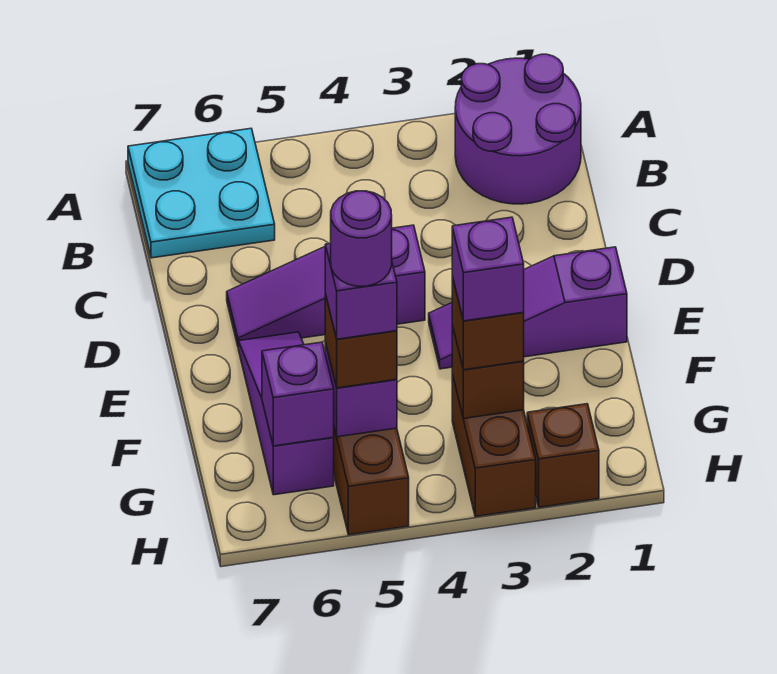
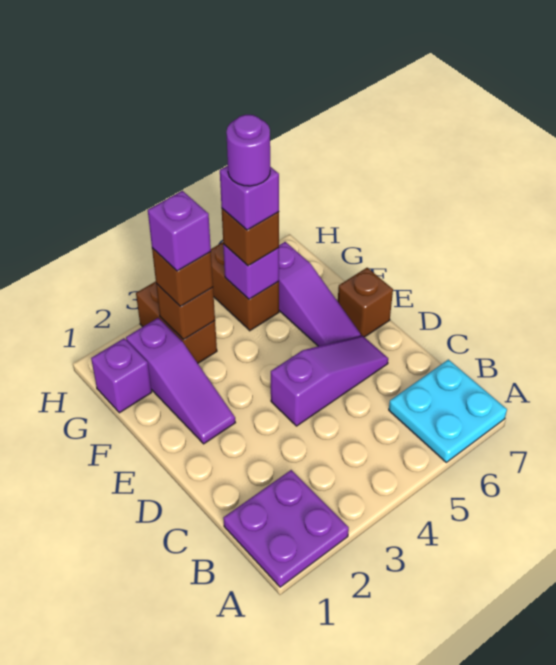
purple 2x2 round brick [455,54,581,204] -> purple 2x2 plate [223,470,349,587]
purple 1x3 slope [429,247,627,369] -> purple 1x3 slope turned to [126,318,235,444]
purple 1x1 brick [262,342,334,446] -> purple 1x1 brick moved to [91,338,152,413]
brown 1x1 brick [527,404,599,507] -> brown 1x1 brick moved to [338,268,393,337]

